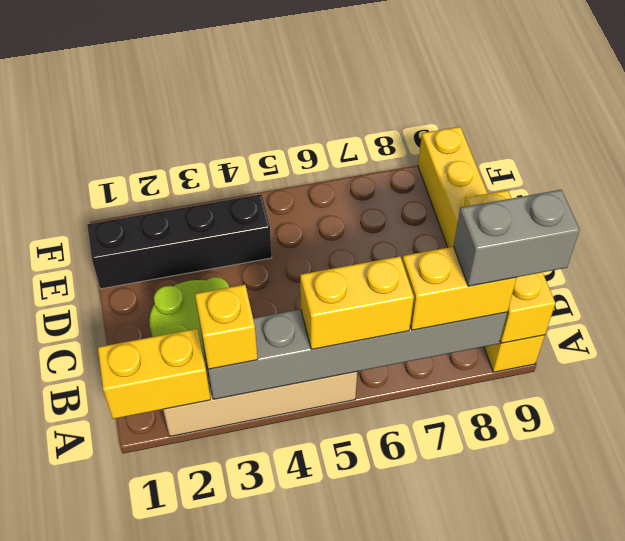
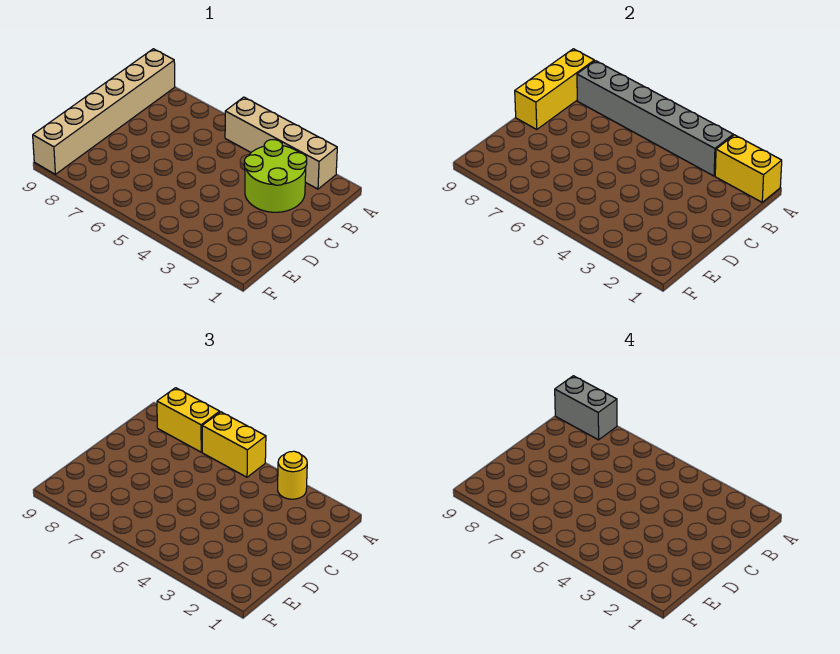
yellow 1x1 brick [195,285,258,369] -> yellow 1x1 round brick [278,451,307,499]
yellow 1x6 brick [418,127,545,372] -> tan 1x6 brick [33,49,175,174]
black 1x4 brick [87,194,272,289] -> none

